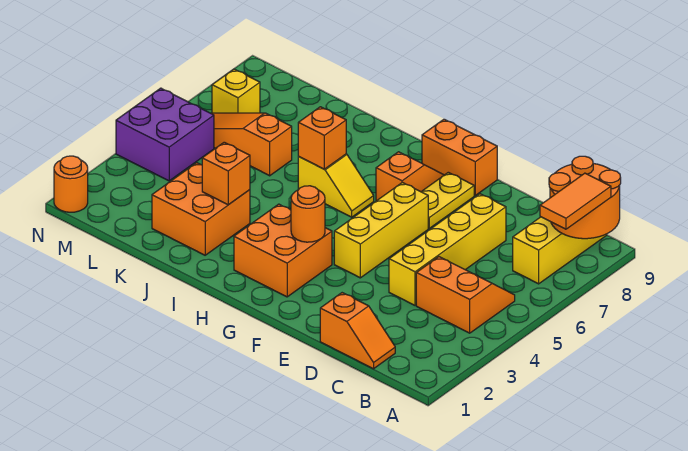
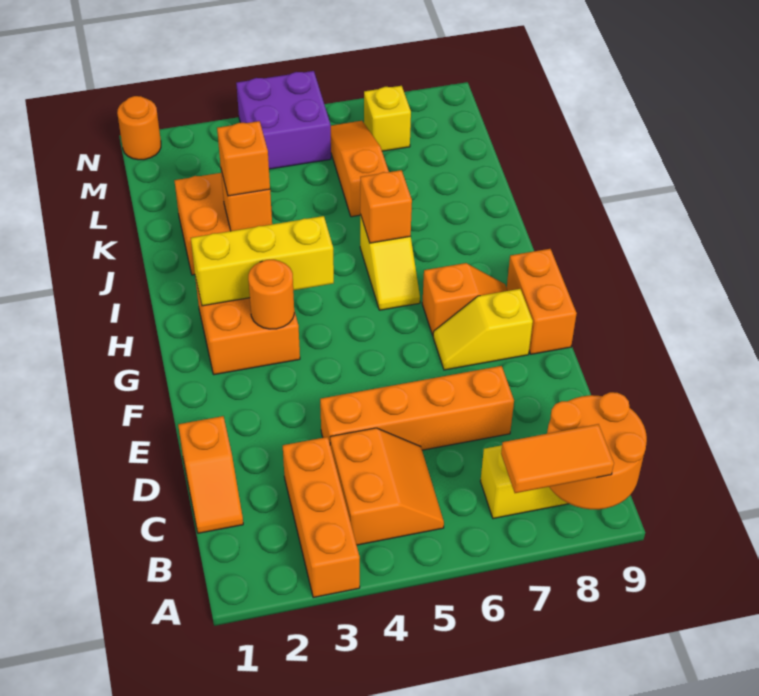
none -> orange 1x3 brick [283,437,360,598]
yellow 1x4 brick [389,194,506,305] -> orange 1x4 brick [320,366,514,450]
yellow 1x3 brick [334,182,428,278] -> yellow 1x3 brick moved to [191,216,334,306]
yellow 1x2 plate [421,172,474,228] -> yellow 1x2 slope [433,289,533,370]
none -> orange 1x1 brick [217,121,270,196]

